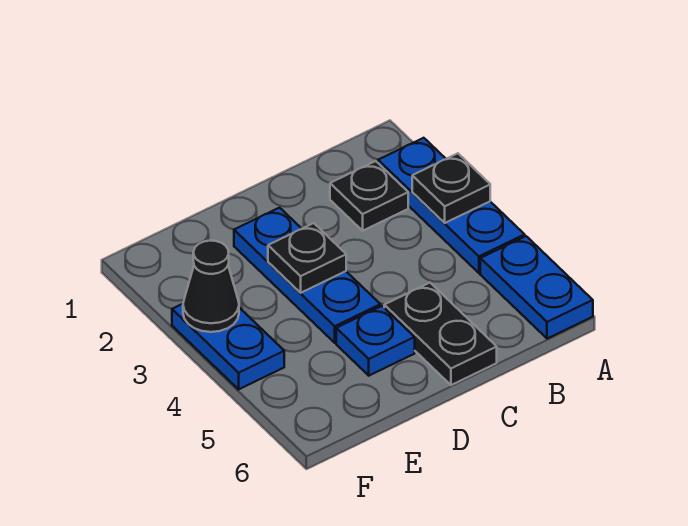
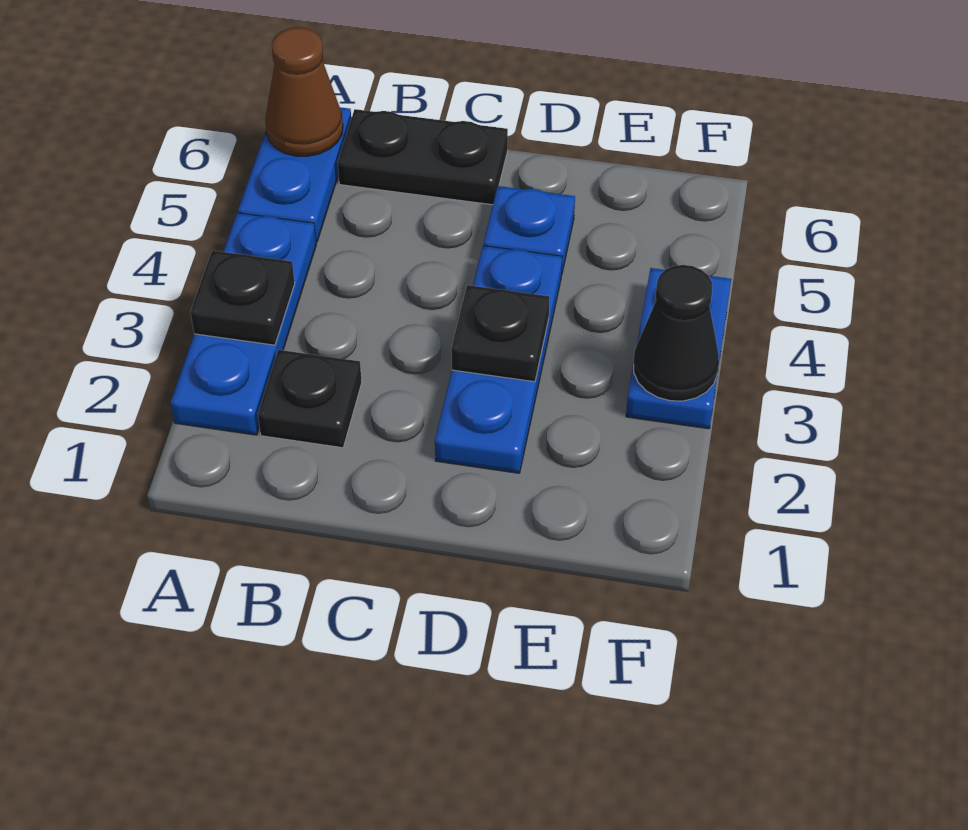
none -> brown 1x1 cone [265,27,343,156]
black 1x2 plate [384,283,497,385] -> black 1x2 plate turned to [338,109,508,205]

